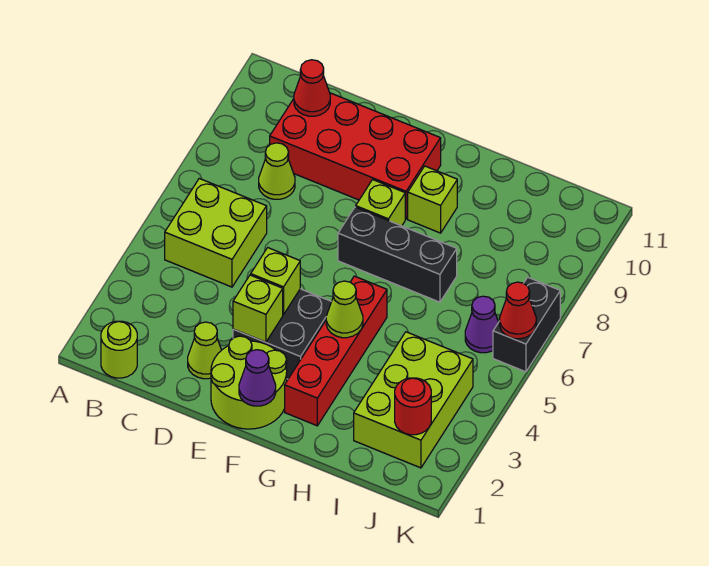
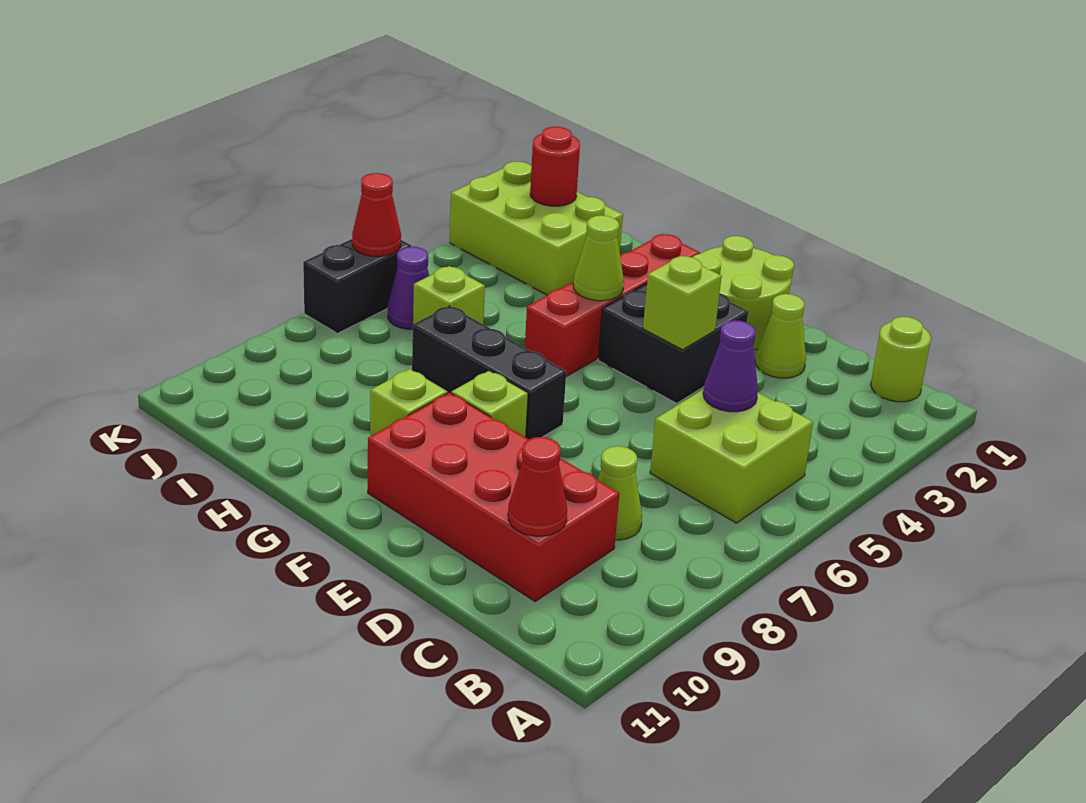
lime 1x1 brick [233,275,283,342] -> lime 1x1 brick moved to [413,266,485,324]
purple 1x1 cone [239,350,276,406] -> purple 1x1 cone moved to [703,320,758,412]
lime 2x3 brick [354,332,473,468] -> lime 2x3 brick turned to [450,162,623,295]

